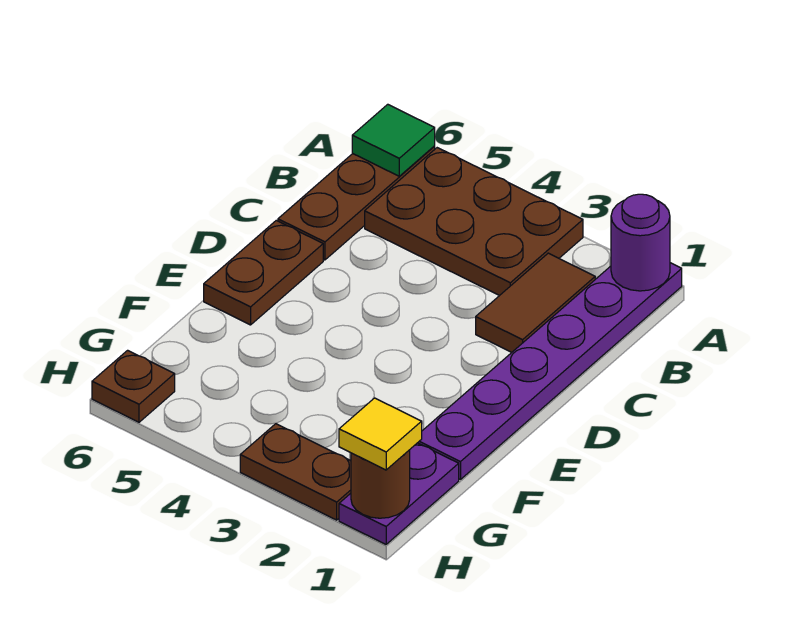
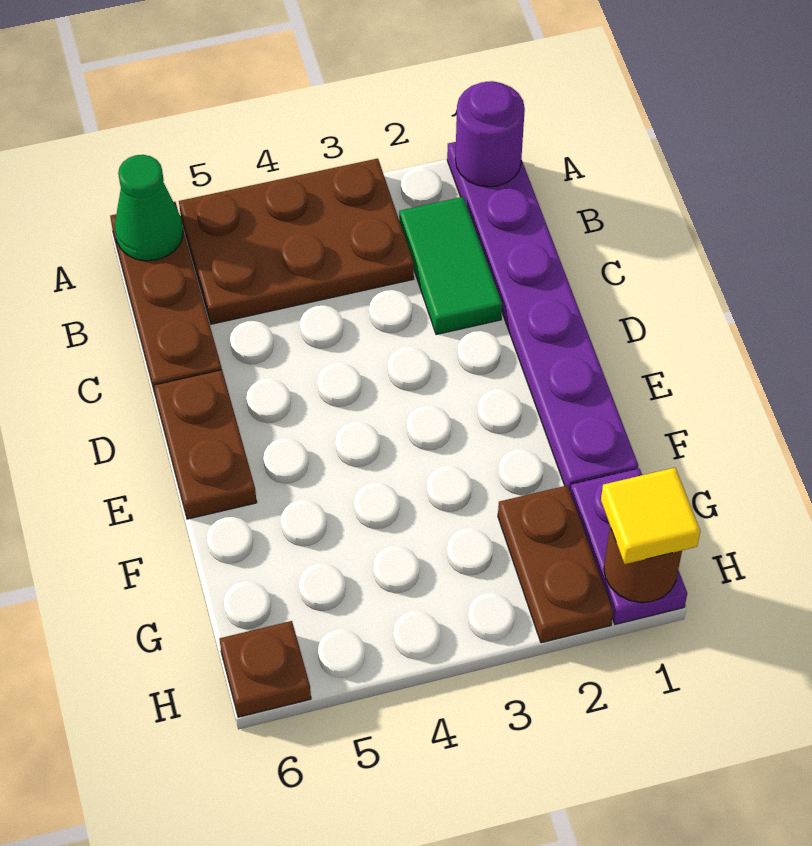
green 1x1 tile [352,104,435,176] -> green 1x1 cone [115,155,183,261]
brown 1x2 tile [476,253,595,352] -> green 1x2 tile [399,197,502,335]
brown 1x2 plate [240,424,351,520] -> brown 1x2 plate turned to [498,485,613,643]

